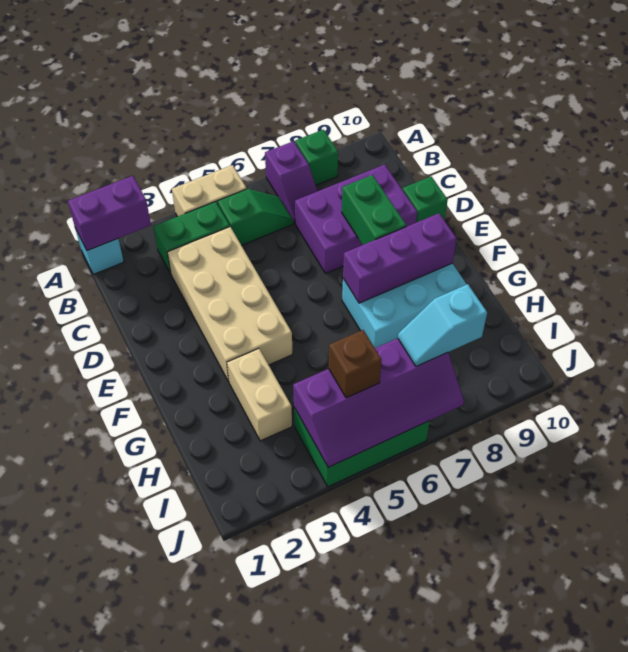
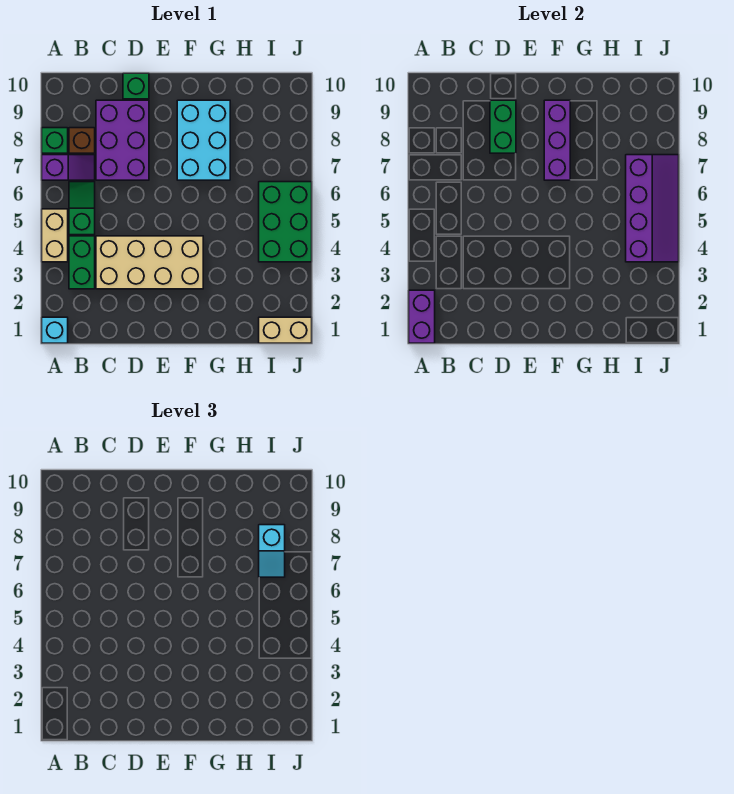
green 1x2 brick [342,175,406,245] -> green 1x2 brick turned to [490,100,516,153]
tan 1x2 brick [227,349,292,441] -> tan 1x2 brick moved to [259,317,312,343]
brown 1x1 brick [329,330,382,398] -> brown 1x1 brick moved to [69,128,95,153]

